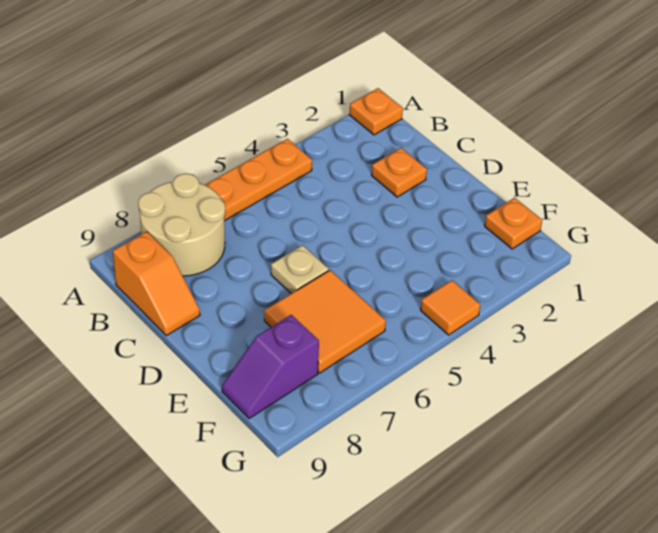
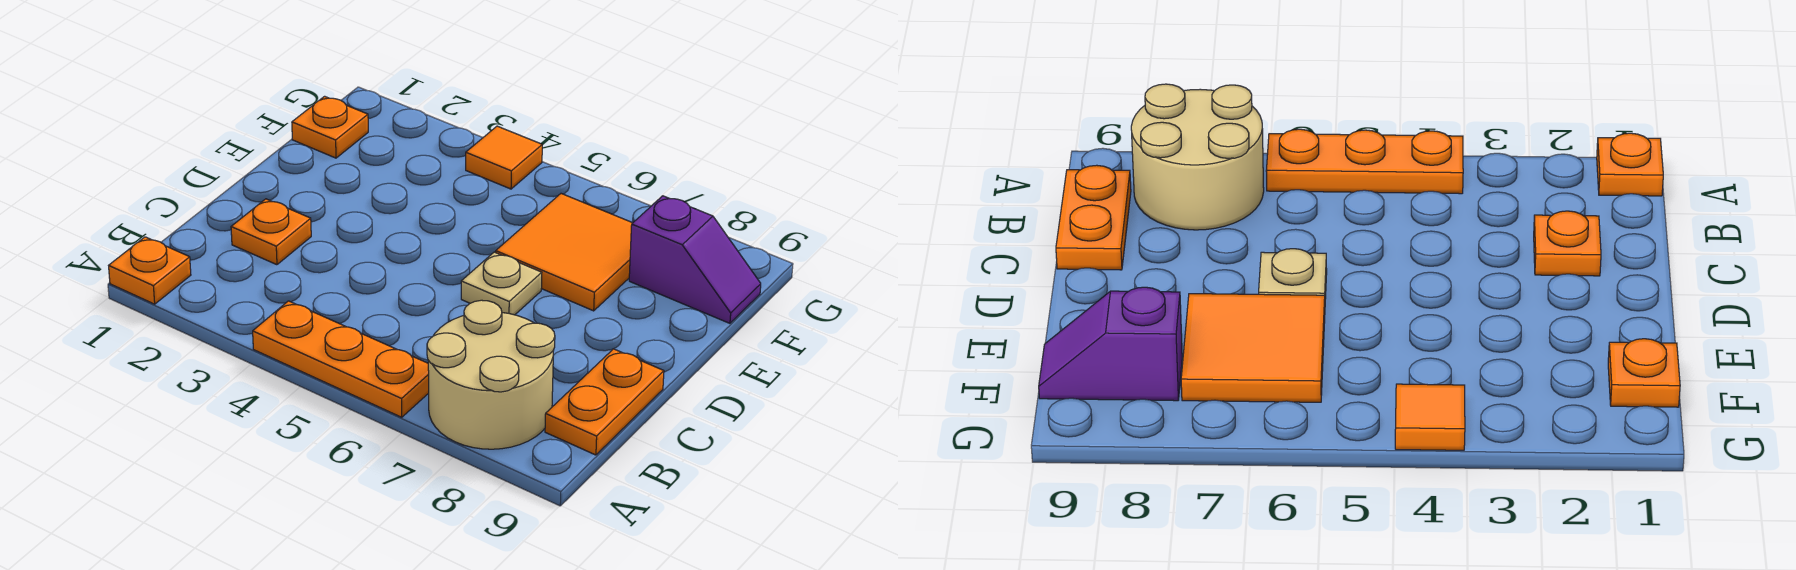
orange 1x2 slope [113,232,200,336] -> orange 1x2 plate [545,349,664,455]

